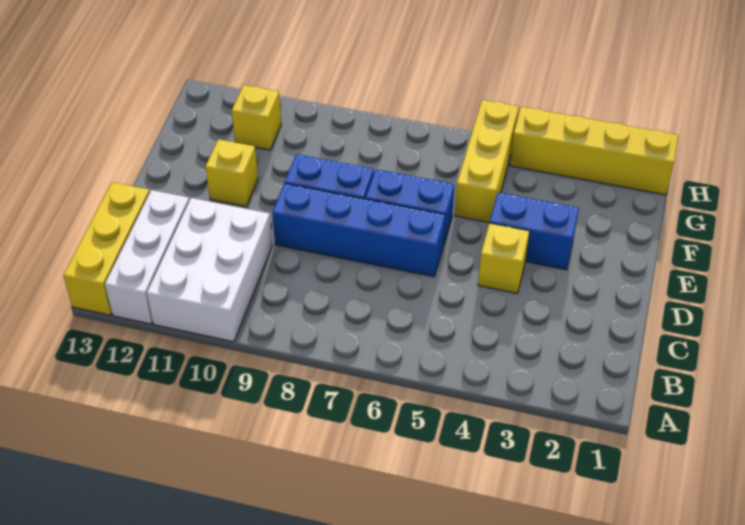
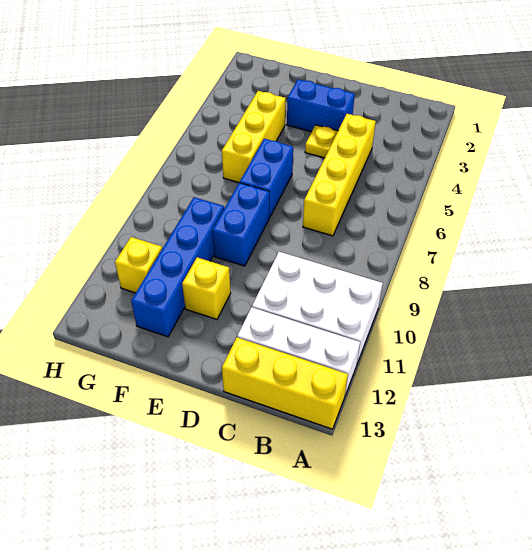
yellow 1x1 brick [478,223,529,294] -> yellow 1x1 plate [305,125,338,158]
blue 1x4 brick [272,183,445,277] -> blue 1x4 brick moved to [131,197,224,337]
blue 1x2 brick [490,192,579,270] -> blue 1x2 brick turned to [287,79,355,132]
yellow 1x3 brick [455,100,519,223] -> yellow 1x3 brick turned to [222,91,286,183]
yellow 1x4 brick [510,107,679,195] -> yellow 1x4 brick moved to [303,114,376,236]

